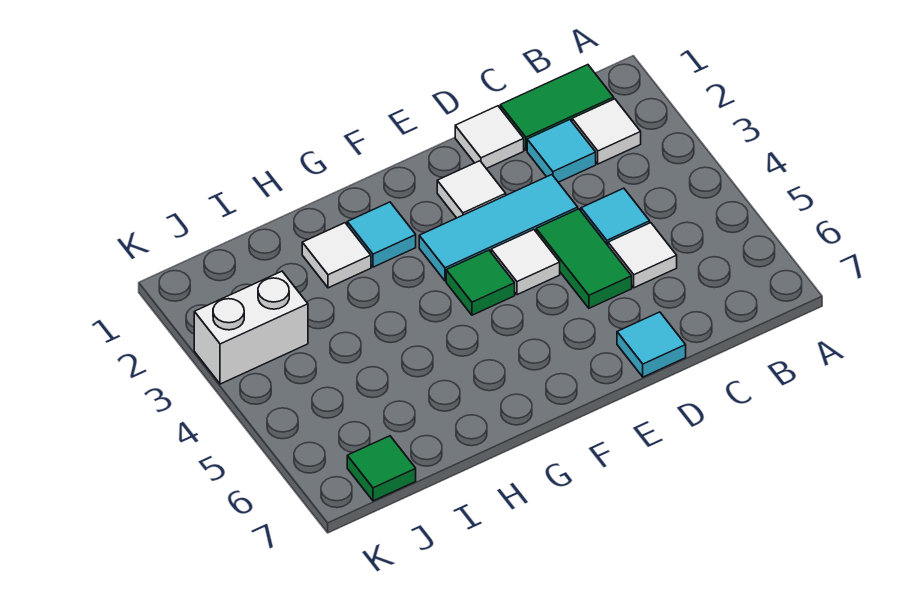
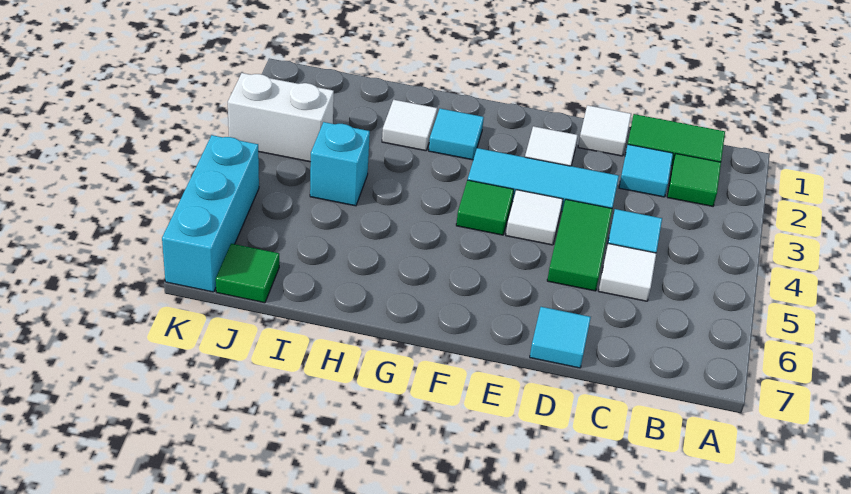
white 1x1 tile [572,99,641,164] -> green 1x1 tile [667,154,721,206]
none -> cyan 1x1 brick [310,122,370,206]
none -> cyan 1x3 brick [162,135,259,292]

